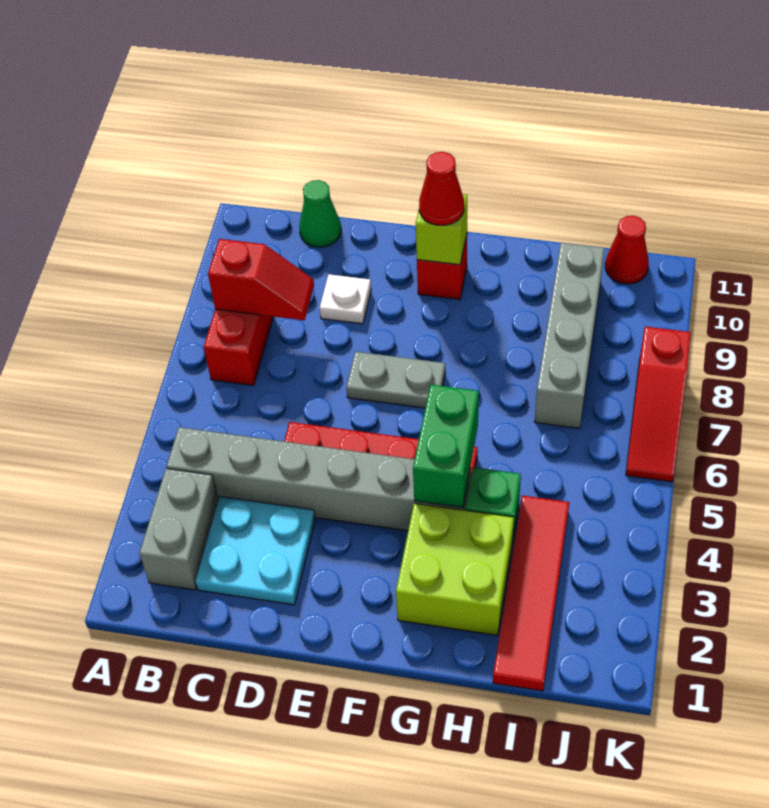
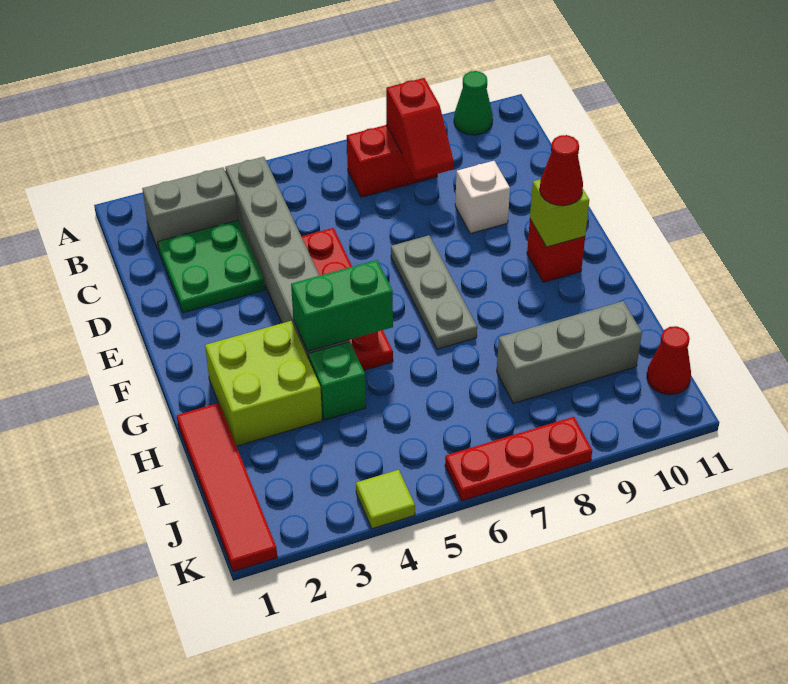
cyan 2x2 plate [195,497,315,605] -> green 2x2 plate [158,220,265,313]
green 1x1 cone [299,180,341,247] -> green 1x1 cone moved to [454,71,493,135]
white 1x1 plate [320,274,371,324] -> white 1x1 brick [455,161,510,233]
grey 1x2 plate [346,352,445,408] -> grey 1x3 plate [391,235,477,349]
red 1x4 tile [493,495,569,691] -> red 1x4 tile turned to [177,403,277,572]
grey 1x4 brick [535,243,604,428] -> grey 1x3 brick [497,301,642,403]
none -> lime 1x1 tile [356,470,415,529]
red 1x3 slope [626,327,691,482] -> red 1x3 plate [445,417,592,501]

